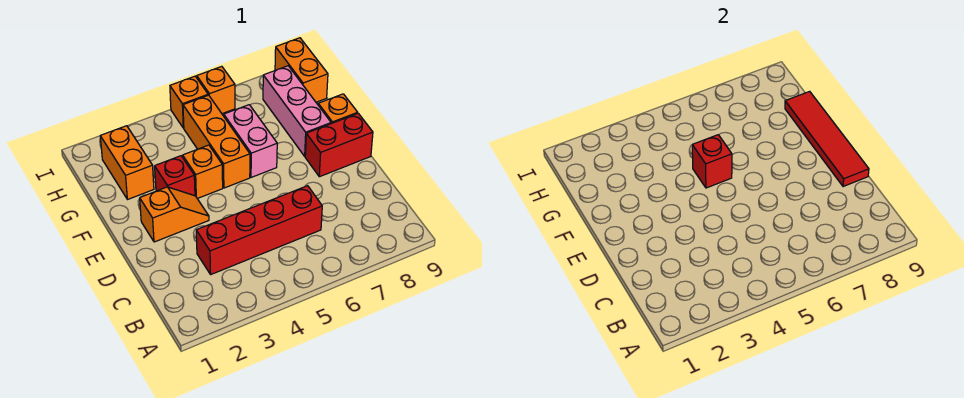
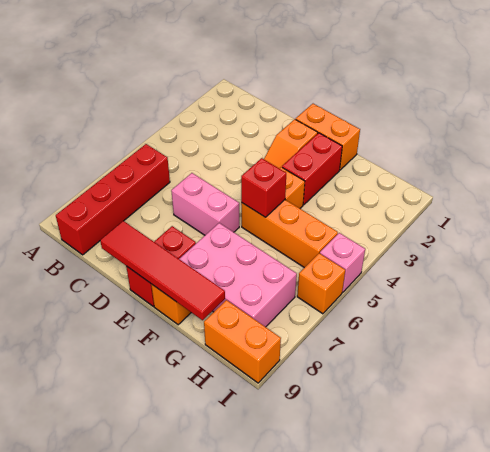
red 1x4 brick [196,186,322,274] -> red 1x4 brick moved to [56,144,170,255]
red 1x1 brick [155,156,195,196] -> red 1x2 brick [282,133,342,205]
pink 1x2 brick [224,105,277,177] -> pink 1x2 brick moved to [171,173,239,235]
pink 1x3 brick [263,66,331,156] -> pink 2x3 brick [179,223,297,327]
orange 1x2 brick [100,126,154,200] -> orange 1x2 brick moved to [296,104,360,170]
orange 1x1 brick [170,76,208,128] -> pink 1x1 brick [320,233,365,292]

